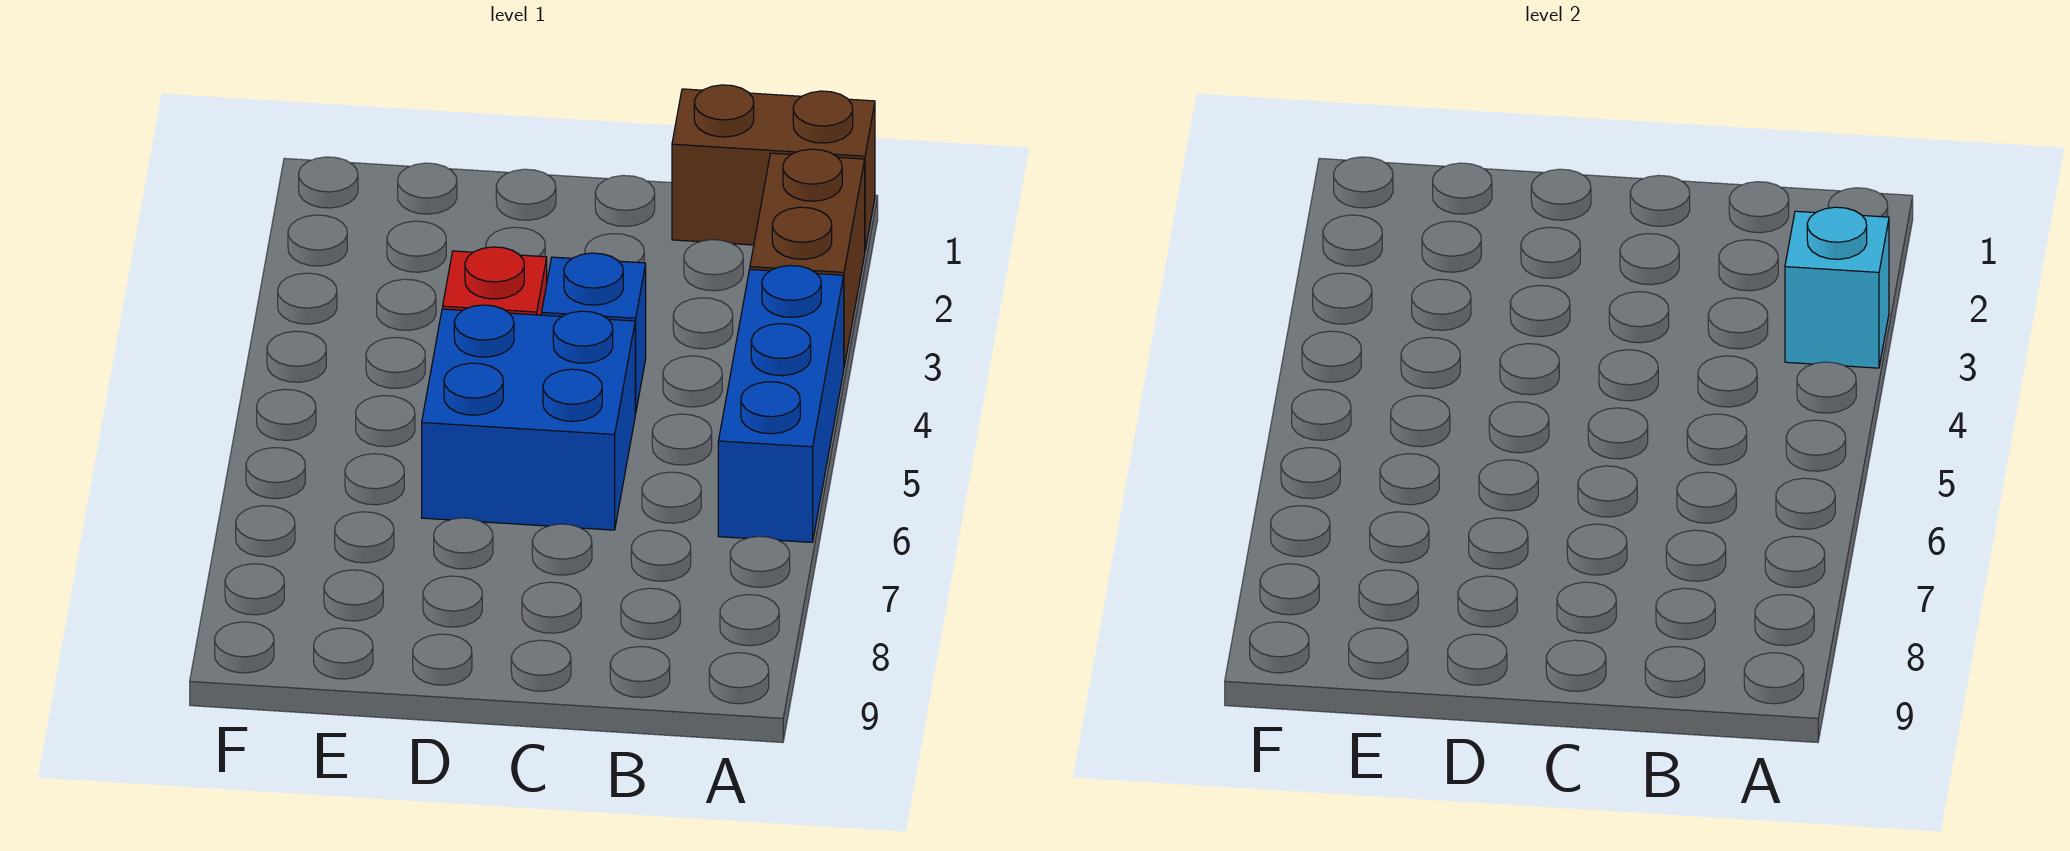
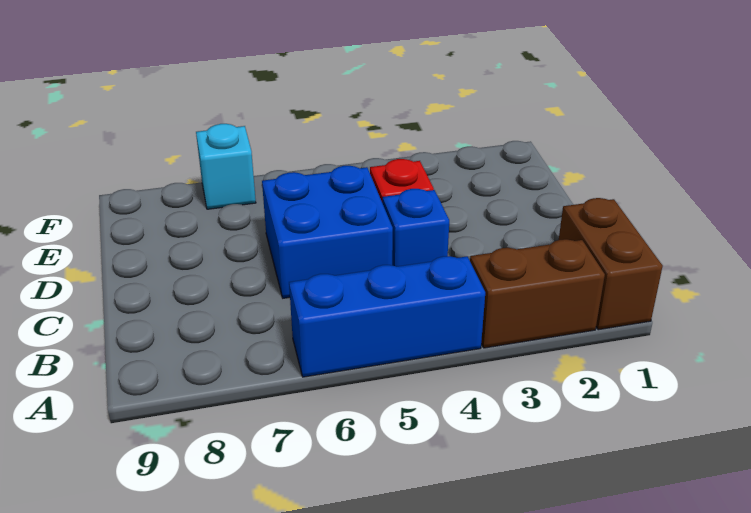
cyan 1x1 brick [1785,207,1889,368] -> cyan 1x1 brick moved to [196,124,256,209]

